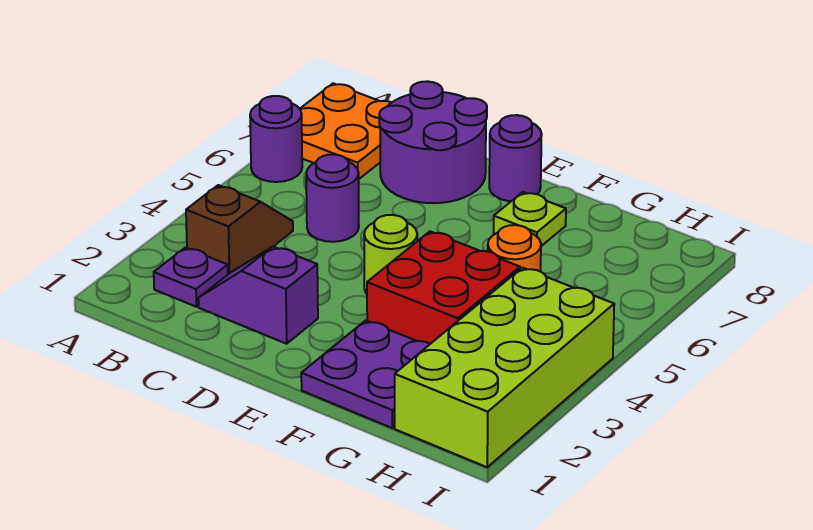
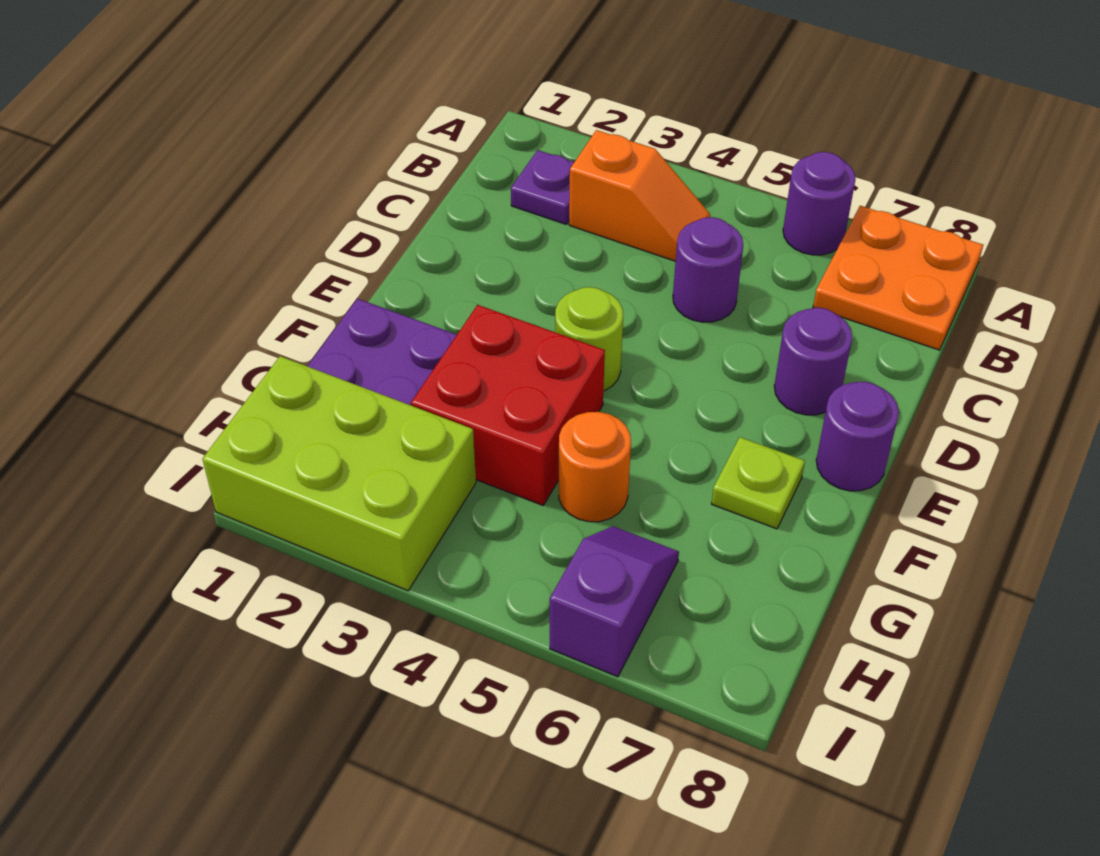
brown 1x2 slope [186,185,293,274] -> orange 1x2 slope [569,130,710,261]
purple 1x2 slope [198,246,318,344] -> purple 1x2 slope moved to [550,526,679,677]
purple 2x2 round brick [379,81,487,203] -> purple 1x1 round brick [774,308,852,415]
lime 2x4 brick [395,268,614,467] -> lime 2x3 brick [202,356,476,591]

